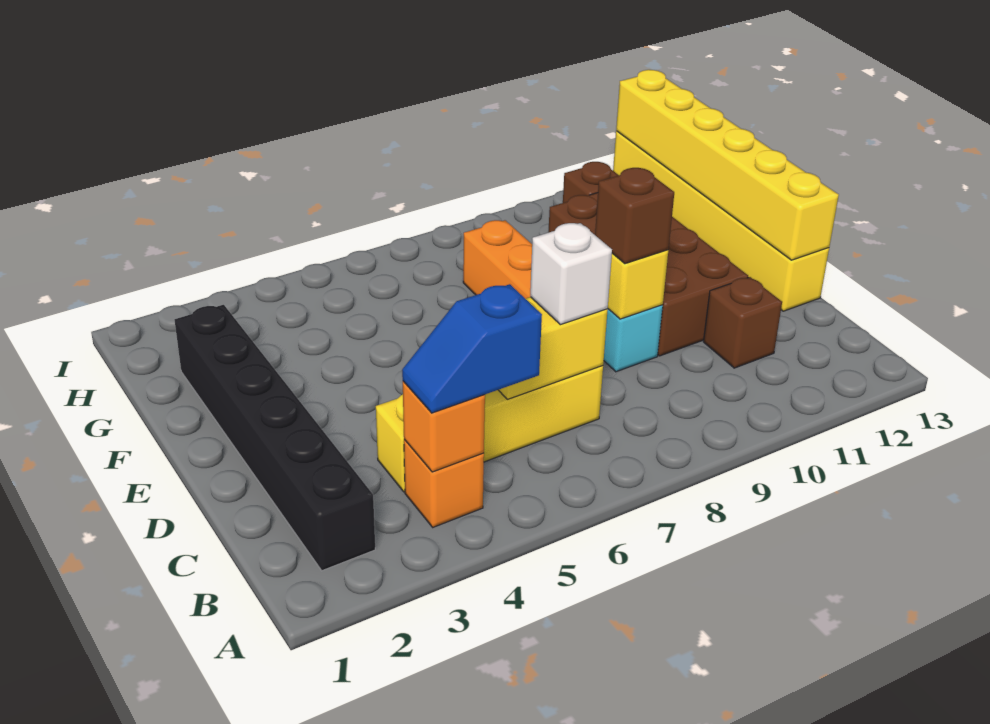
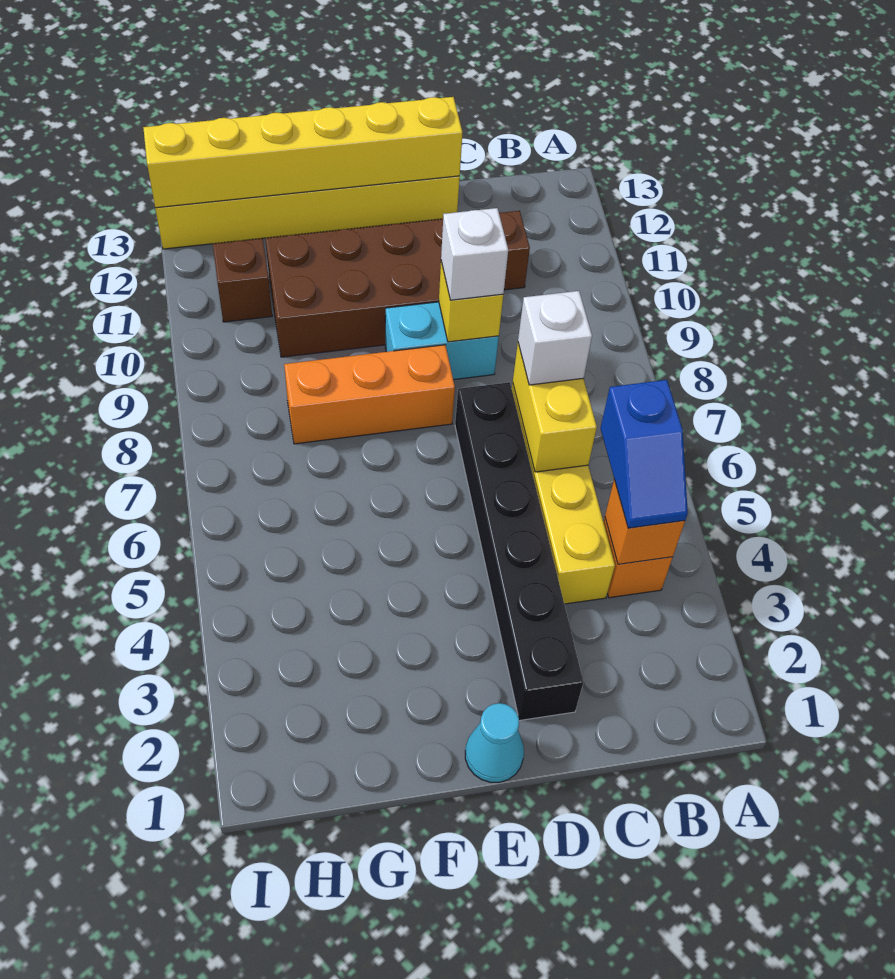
black 1x6 brick [175,305,375,571] -> black 1x6 brick turned to [455,382,583,721]
brown 1x1 brick [595,168,674,264] -> white 1x1 brick [441,208,508,300]
none -> cyan 1x1 cone [465,703,524,782]

